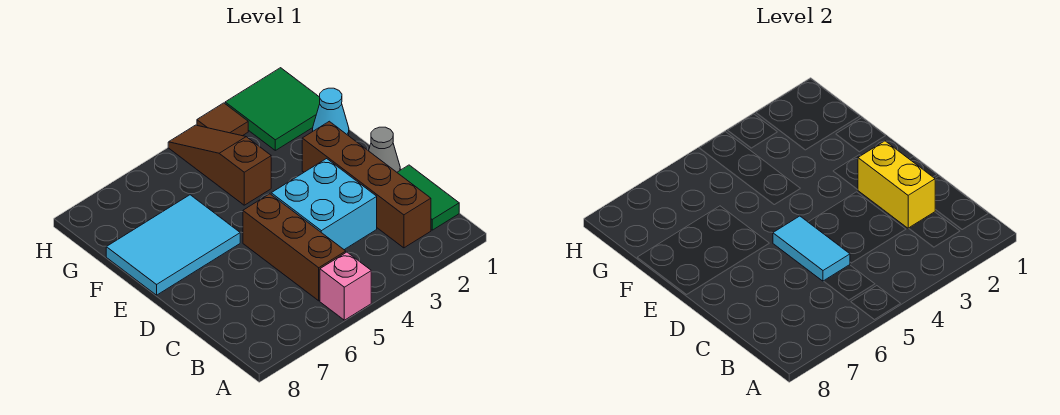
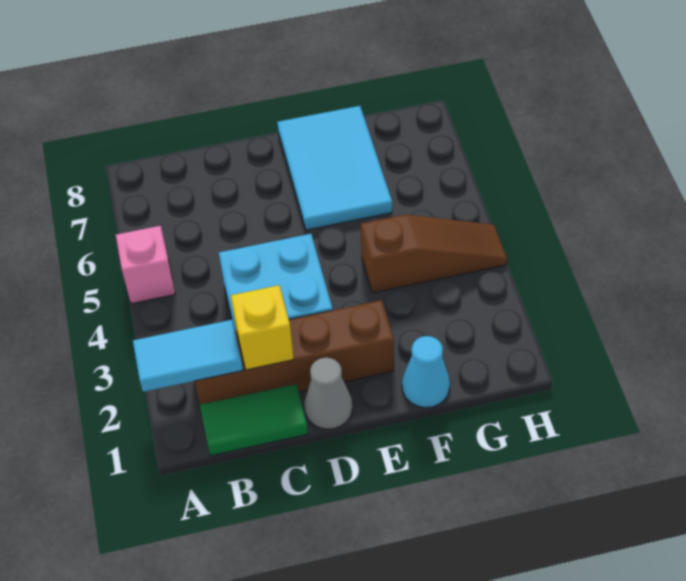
brown 1x3 brick [243,194,346,301] -> none
yellow 1x2 brick [858,141,935,228] -> yellow 1x1 brick [231,285,294,370]
cyan 1x2 tile [773,216,850,281] -> cyan 1x2 tile moved to [133,320,243,392]
green 2x2 tile [225,68,320,150] -> none
brown 1x1 tile [197,103,248,136] -> none

